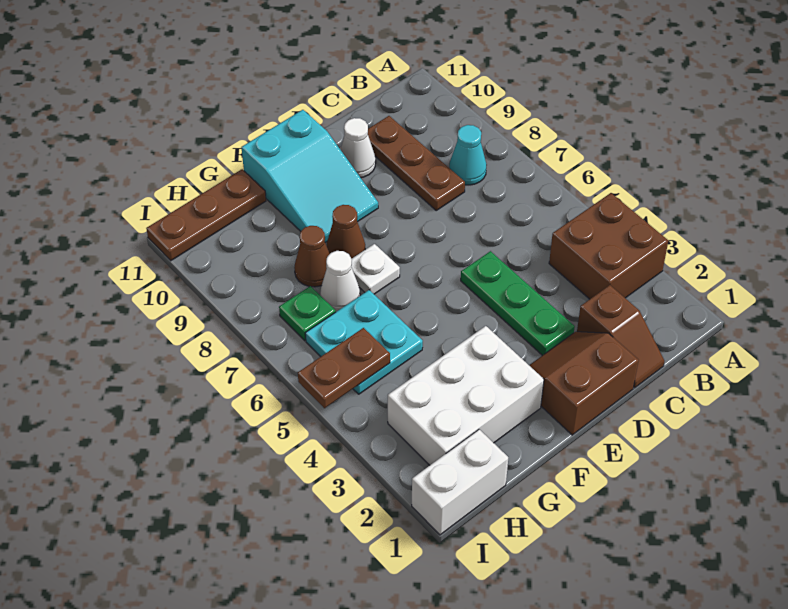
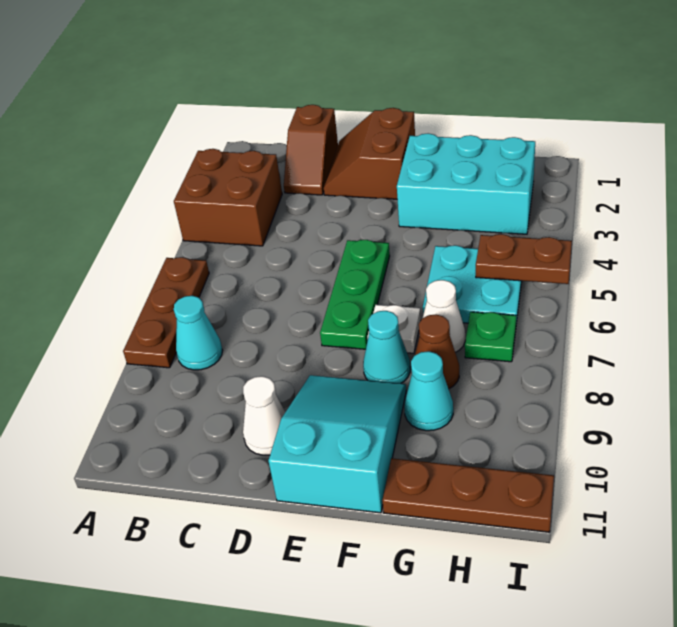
brown 1x2 slope [577,285,664,388] -> brown 1x2 slope turned to [284,105,338,195]
brown 1x3 plate [368,116,465,210] -> brown 1x3 plate moved to [123,257,209,368]
brown 2x2 slope [529,332,639,435] -> brown 2x2 slope turned to [324,108,415,199]
green 1x3 plate [461,251,575,356] -> green 1x3 plate moved to [320,240,390,349]
white 2x3 brick [388,326,544,465] -> cyan 2x3 brick [397,133,535,234]
brown 1x1 cone [327,205,365,259] -> cyan 1x1 cone [363,311,410,383]
none -> cyan 1x1 cone [404,351,453,431]
white 1x2 brick [412,429,508,535] -> none

